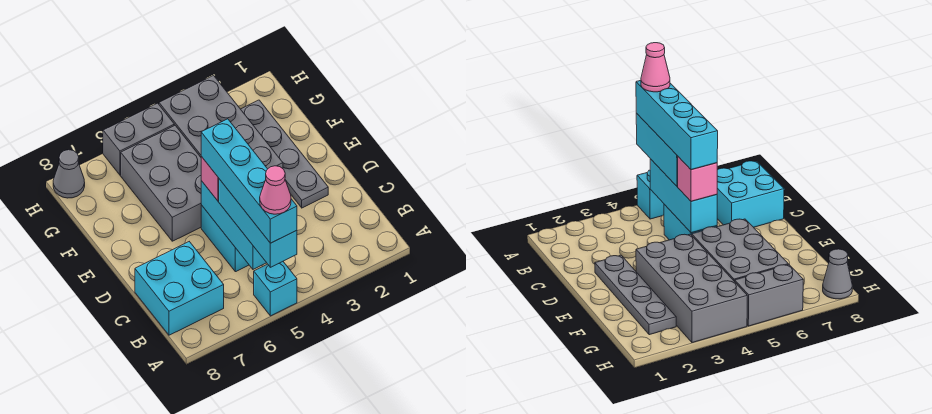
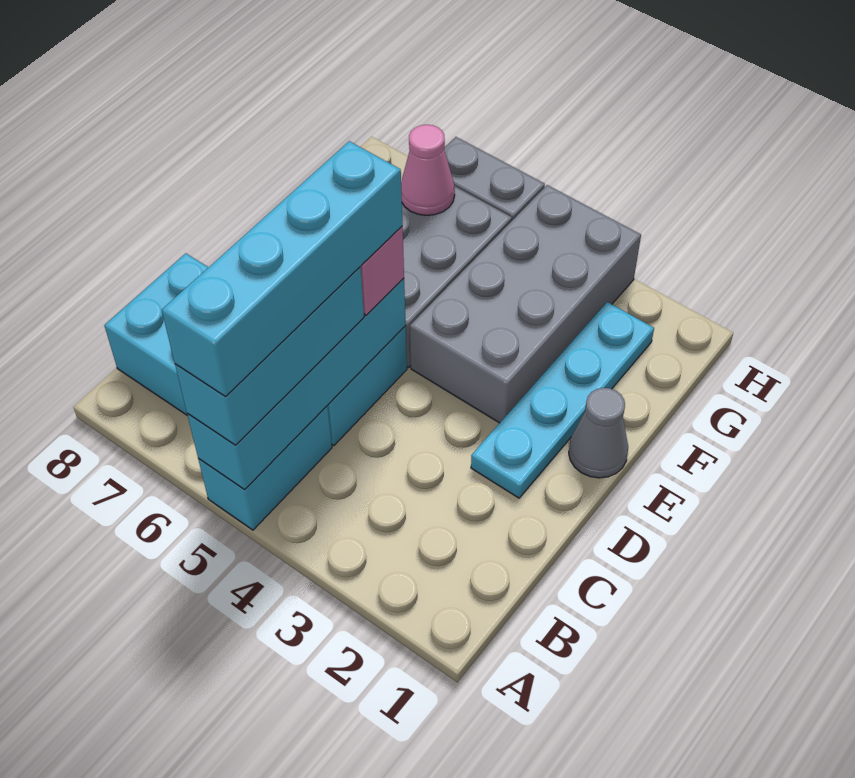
cyan 1x1 brick [254,262,297,316] -> cyan 1x2 brick [198,406,332,530]
pink 1x1 cone [260,166,291,214] -> pink 1x1 cone moved to [401,125,455,215]
cyan 1x3 brick [201,181,266,269] -> cyan 1x4 brick [187,278,406,490]
grey 1x4 plate [241,100,328,208] -> cyan 1x4 plate [471,302,654,498]
grey 1x1 cone [53,150,85,198] -> grey 1x1 cone moved to [569,388,628,478]

